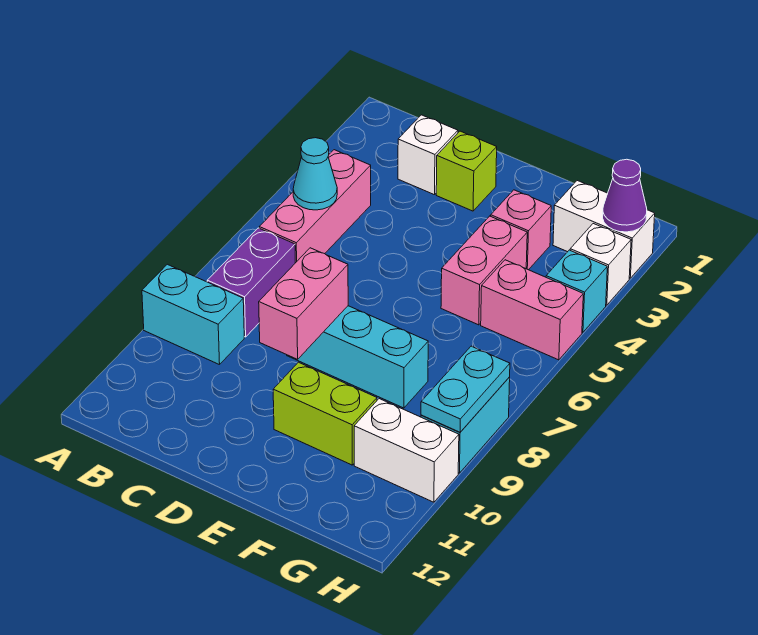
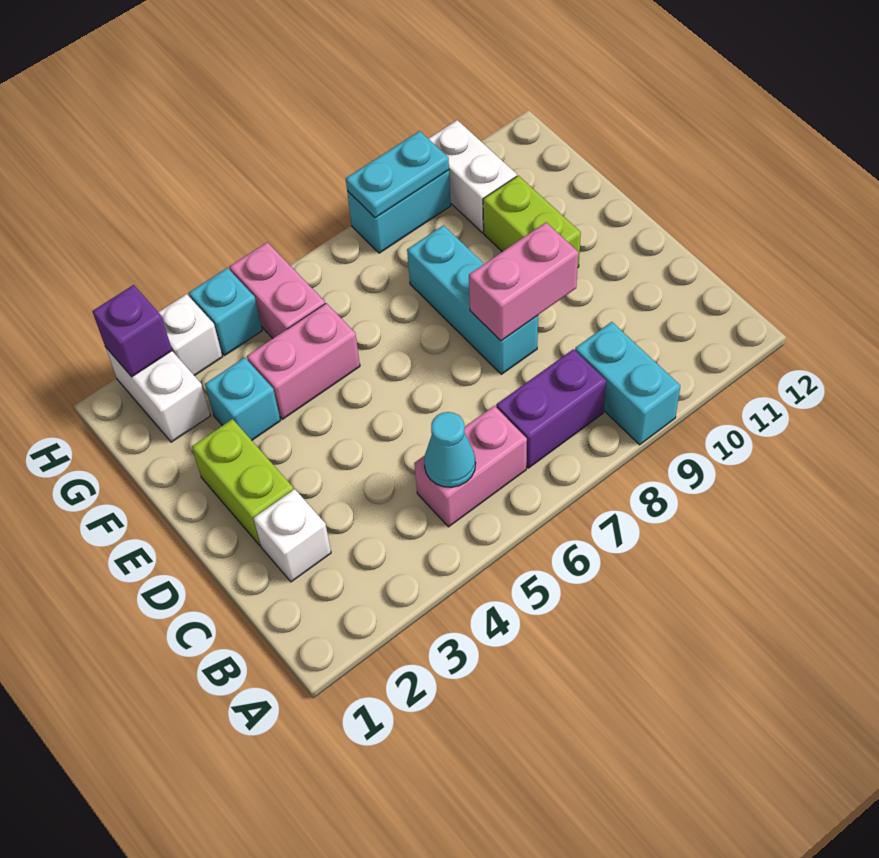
pink 1x3 brick [259,150,371,263] -> pink 1x2 brick [414,406,527,527]
lime 1x1 brick [436,131,497,211] -> lime 1x2 brick [192,419,294,545]
pink 1x1 brick [491,190,551,270] -> cyan 1x1 brick [205,357,280,440]
purple 1x1 cone [603,159,647,232] -> purple 1x1 brick [92,285,172,377]

